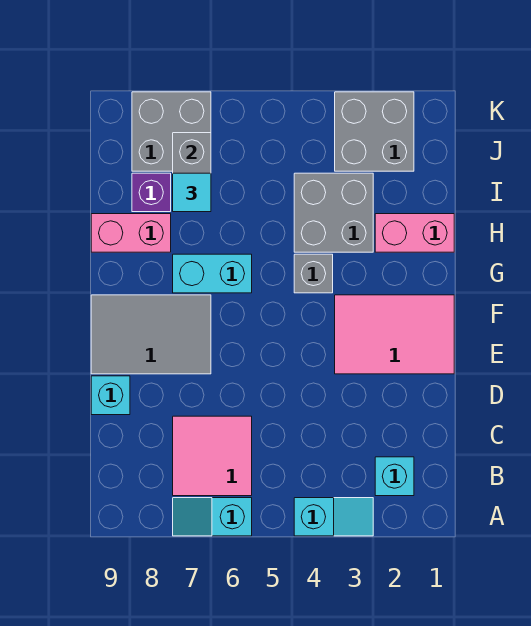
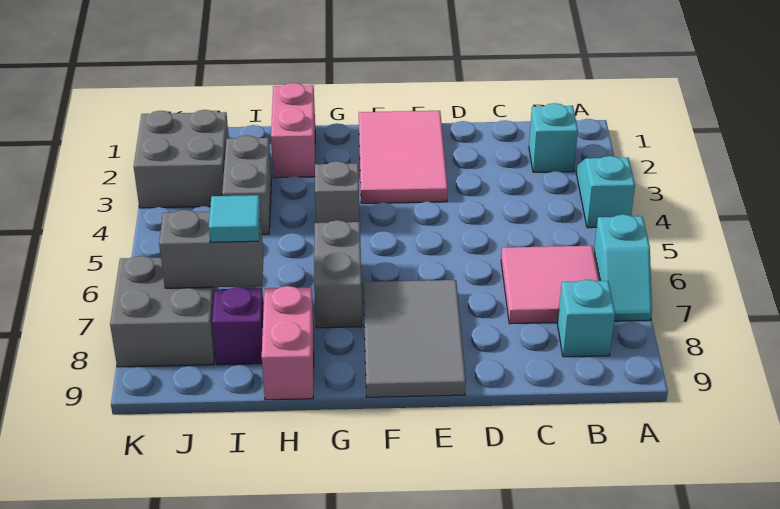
cyan 1x1 brick [91,376,130,415] -> cyan 1x1 brick moved to [558,280,615,357]
cyan 1x2 brick [173,254,252,293] -> grey 1x2 brick [314,220,362,328]
grey 2x2 brick [294,173,373,252] -> grey 1x2 brick [222,135,271,234]

